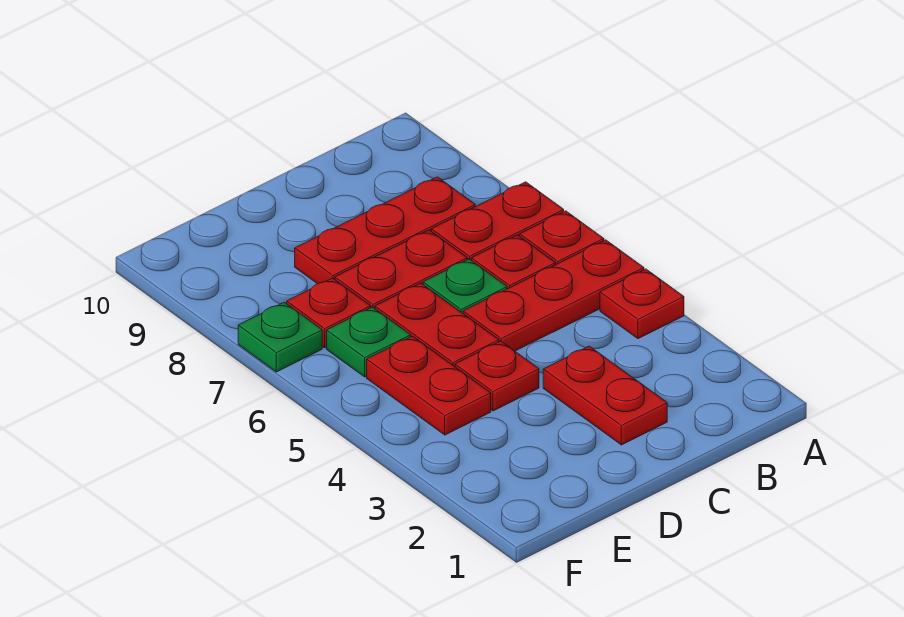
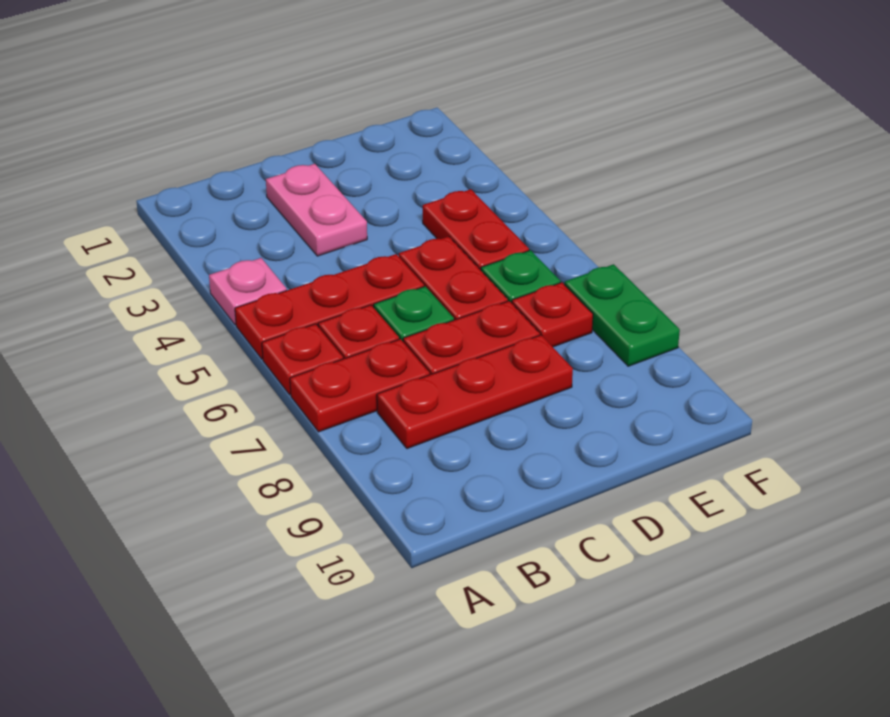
red 1x1 plate [600,269,684,339] -> pink 1x1 plate [209,258,287,325]
red 1x2 plate [543,346,667,445] -> pink 1x2 plate [266,164,367,256]
red 1x1 plate [455,341,539,411] -> none
green 1x1 plate [238,302,322,372] -> green 1x2 plate [564,264,680,366]

